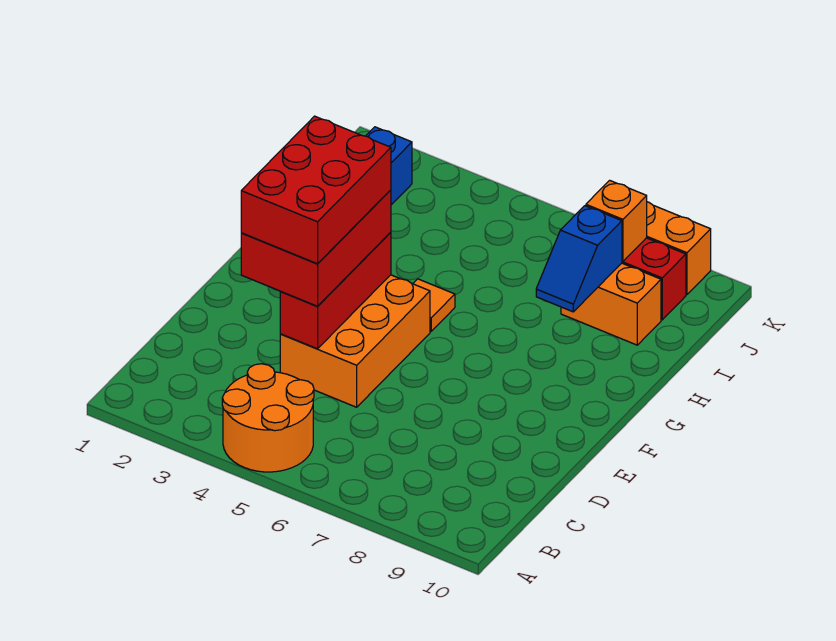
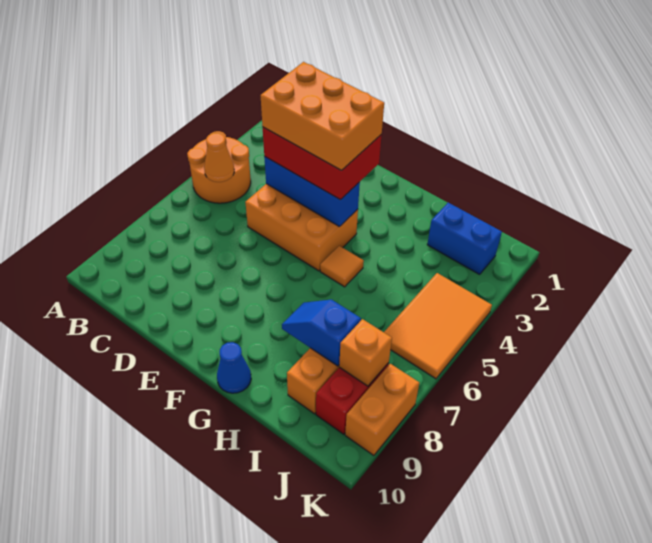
none -> orange 1x1 cone [204,133,234,182]
red 2x3 brick [241,116,391,264] -> orange 2x3 brick [261,62,384,170]
red 1x3 brick [280,232,391,349] -> blue 1x3 brick [264,157,360,227]
none -> blue 1x1 cone [217,342,251,393]
none -> orange 2x3 tile [384,273,492,379]

